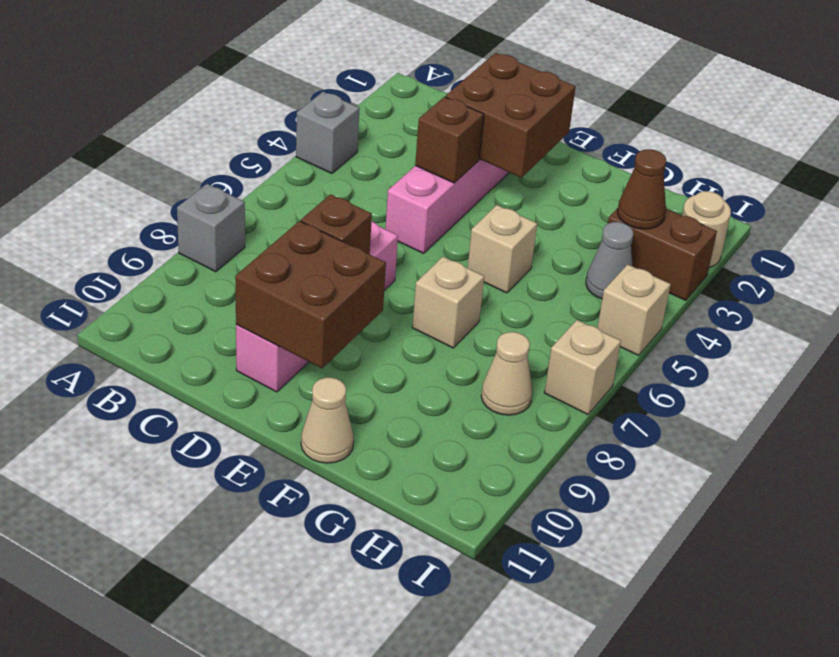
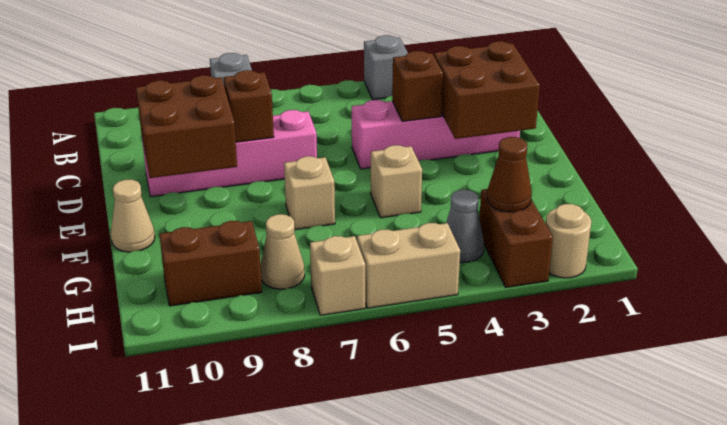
none -> brown 1x2 brick [159,221,262,306]
tan 1x1 brick [597,264,671,355] -> tan 1x2 brick [357,223,460,308]

